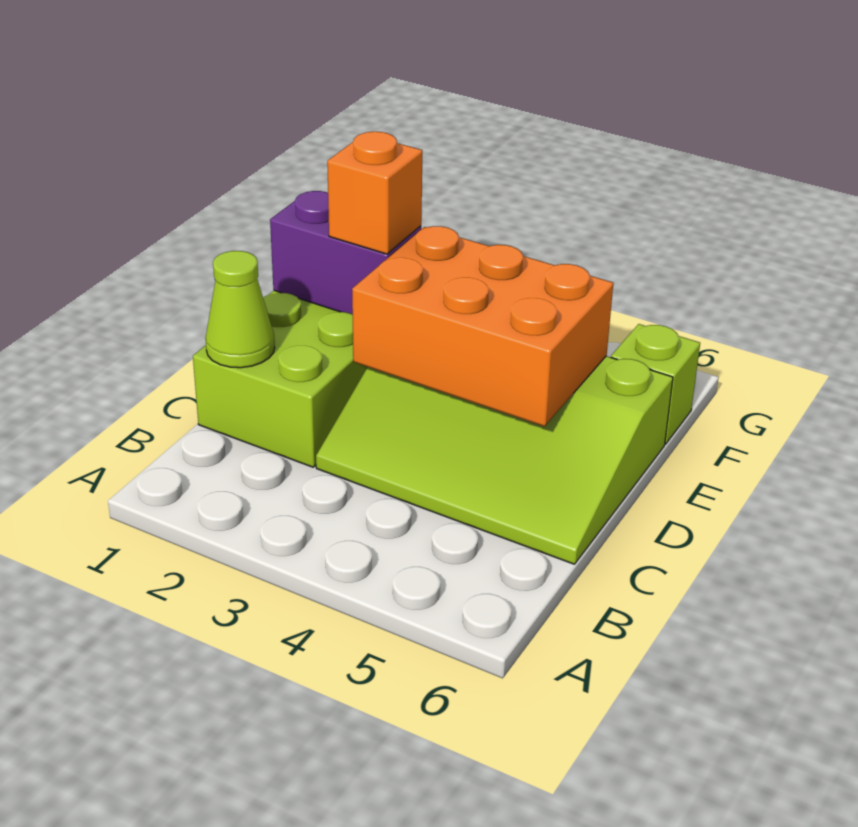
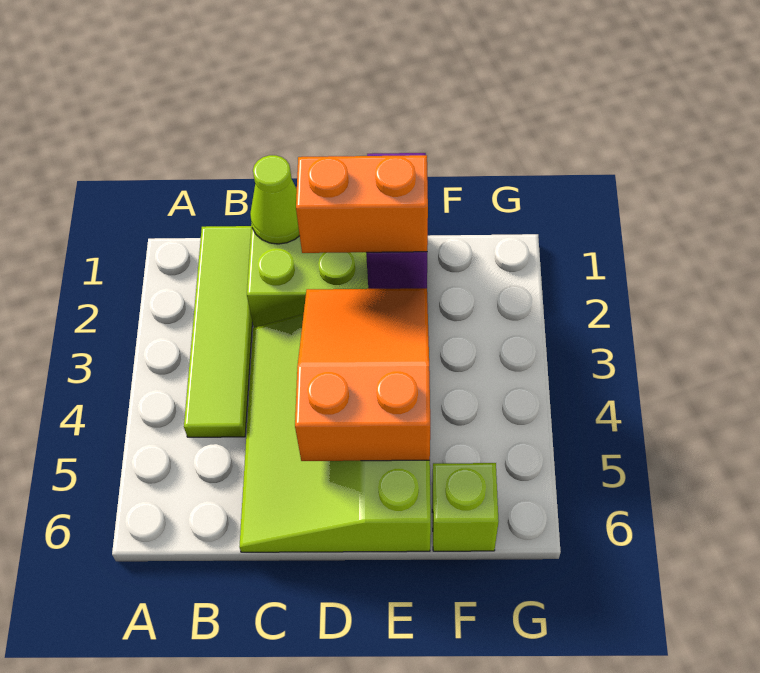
none -> lime 1x4 tile [184,226,252,437]
orange 2x3 brick [352,226,613,426] -> orange 2x3 slope [295,288,430,461]
orange 1x1 brick [327,132,422,254] -> orange 1x2 brick [296,155,428,253]

